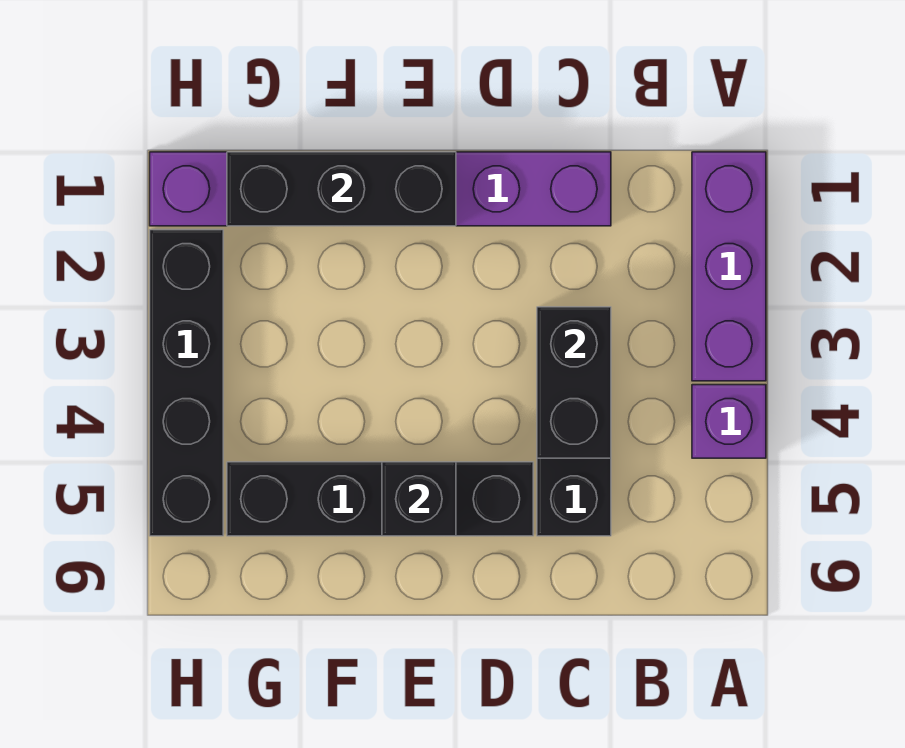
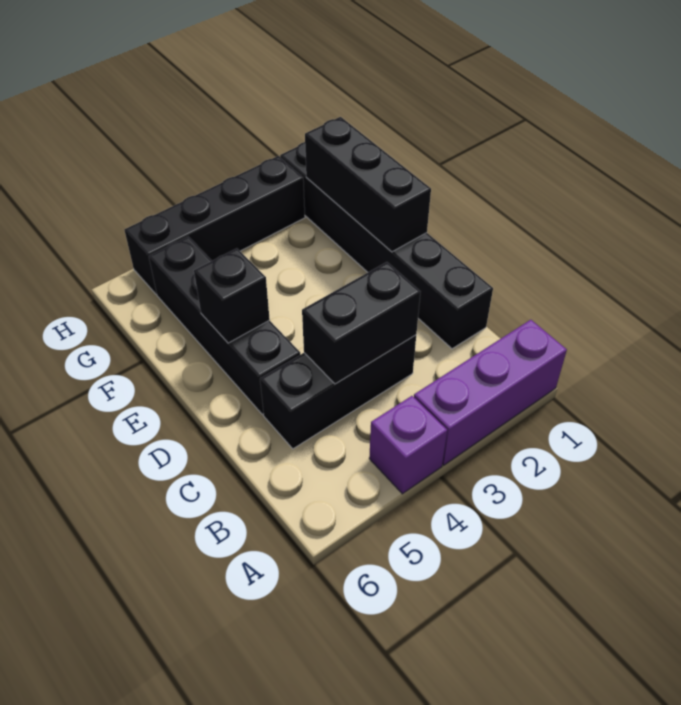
purple 1x6 brick [150,152,611,226] -> black 1x6 brick [280,142,493,349]

